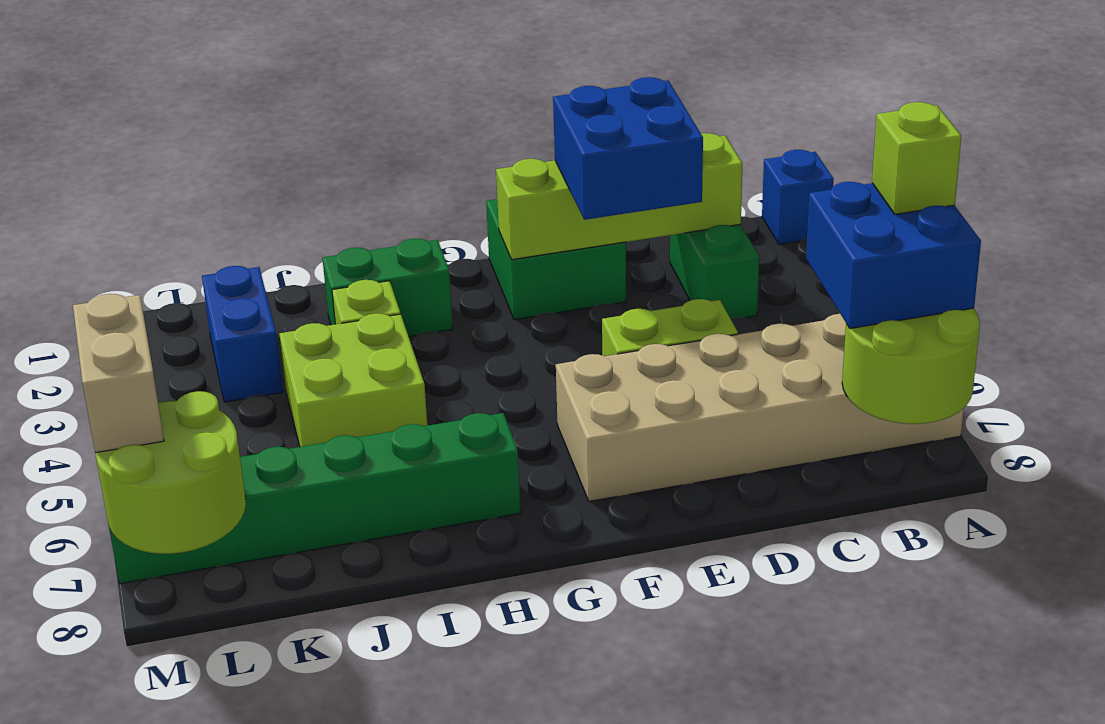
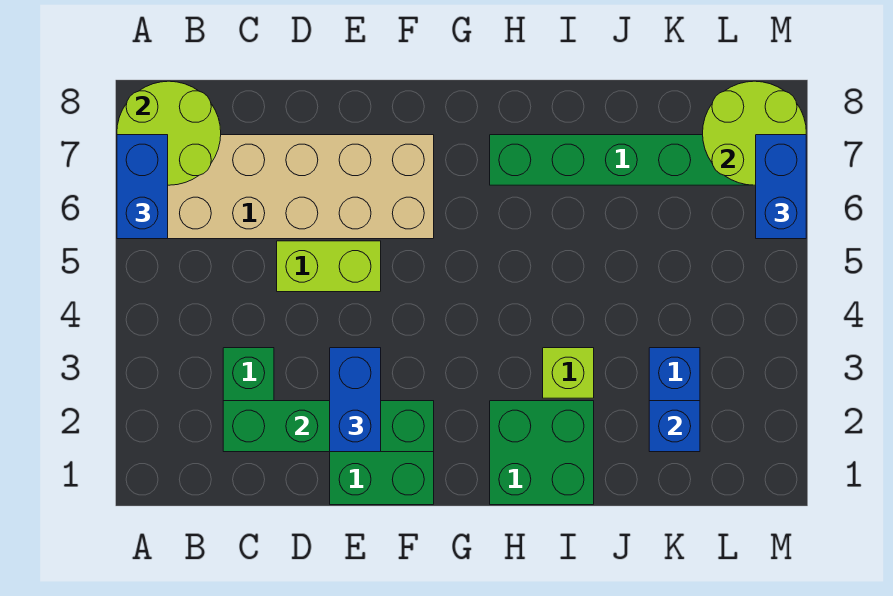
blue 1x1 brick [762,150,834,244] -> blue 1x1 brick moved to [649,401,700,452]
blue 2x2 brick [806,182,981,328] -> blue 1x2 brick [117,135,168,239]
lime 1x1 brick [872,102,961,214] -> none
lime 1x4 brick [496,133,743,260] -> green 1x4 brick [223,401,434,452]
blue 2x2 brick [553,77,703,220] -> blue 1x2 brick [330,348,381,452]
green 1x2 brick [322,239,453,336] -> green 2x2 brick [490,401,594,505]
lime 2x2 brick [279,313,428,447] -> none
tan 1x2 brick [73,294,164,453] -> blue 1x2 brick [756,135,806,239]

